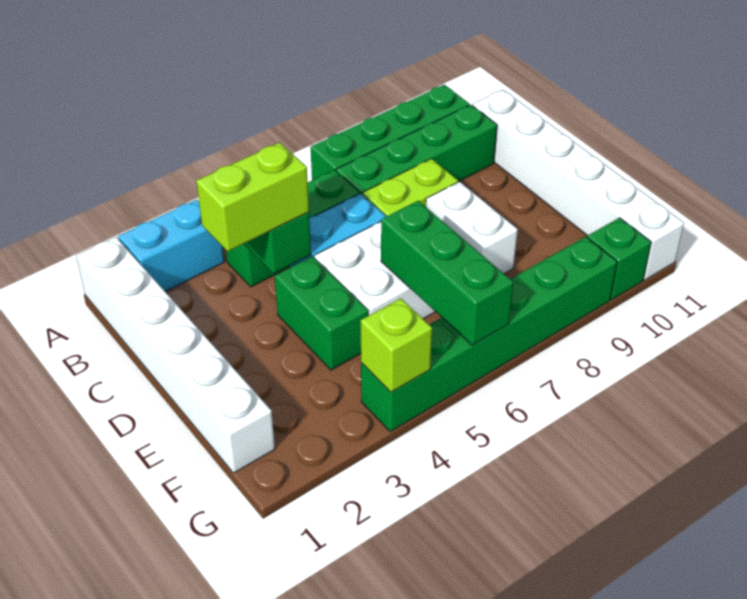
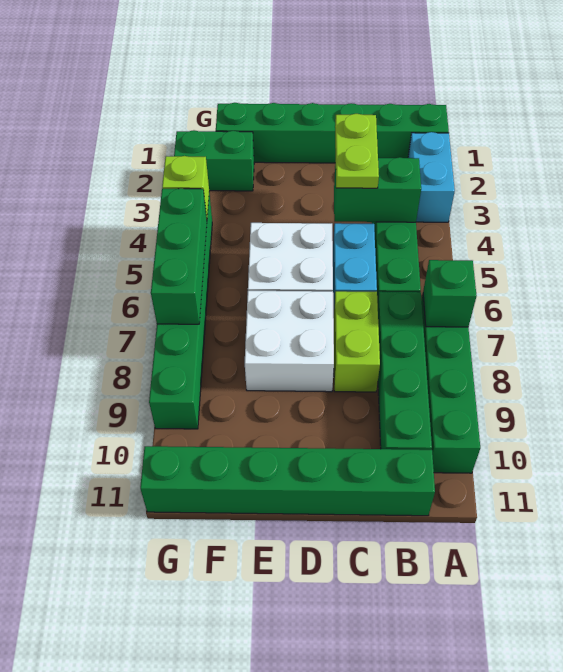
white 1x6 brick [76,237,275,473] -> green 1x6 brick [216,103,449,163]
white 1x6 brick [472,90,684,280] -> green 1x6 brick [140,446,435,516]
lime 1x2 brick [196,142,309,251] -> lime 1x2 plate [335,114,379,188]
green 1x2 brick [275,256,368,370] -> green 1x2 brick moved to [174,130,254,191]
white 1x2 brick [426,182,518,274] -> white 2x2 brick [245,291,334,392]
green 1x3 brick [381,201,513,345] -> green 1x3 brick turned to [151,188,207,324]
green 1x1 brick [587,218,651,300] -> green 1x1 brick moved to [423,260,477,327]

